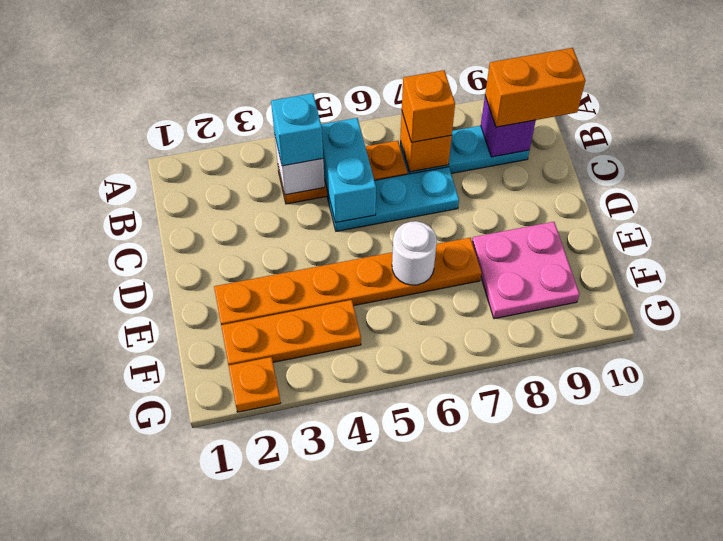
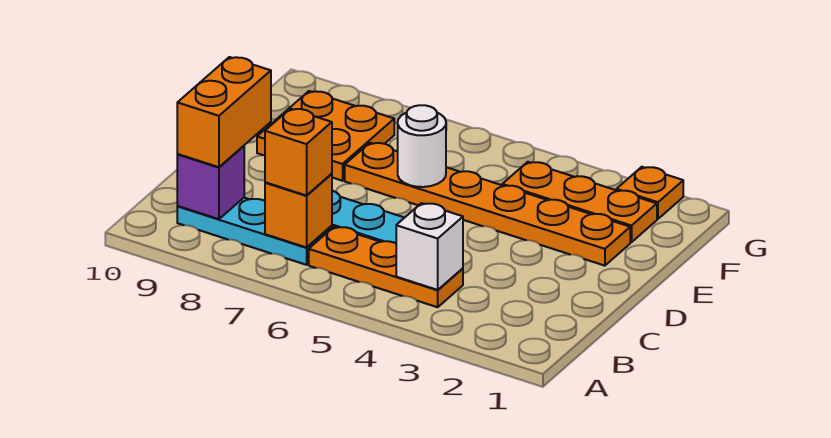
cyan 1x1 brick [271,93,323,166] -> none
cyan 1x2 brick [321,118,376,223] -> none
orange 1x2 brick [485,48,586,127] -> orange 1x2 brick turned to [177,57,271,167]
pink 2x2 plate [472,222,579,319] -> orange 2x2 plate [257,91,394,181]

